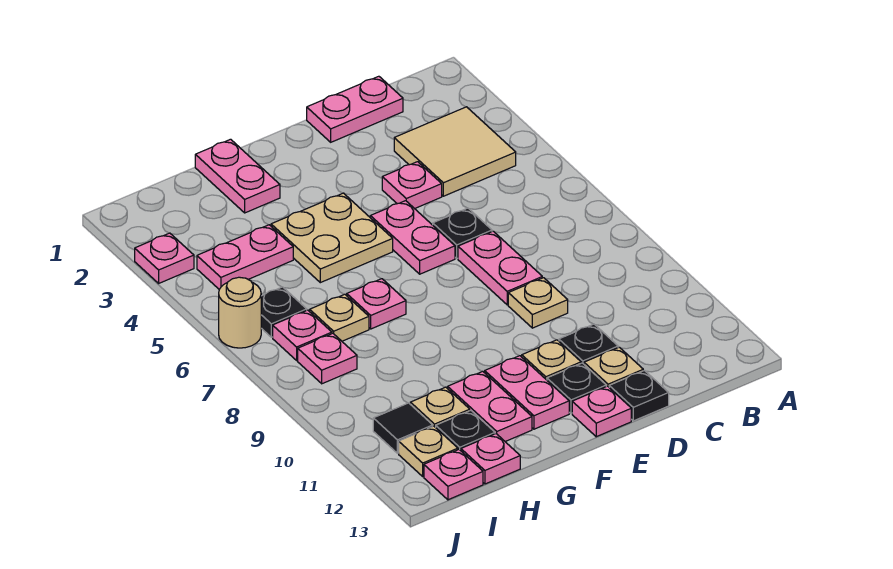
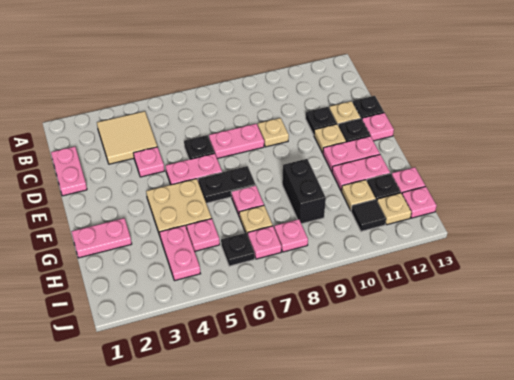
none -> black 1x2 plate [198,166,255,203]
none -> black 1x2 brick [282,159,326,224]
pink 1x1 plate [135,233,194,283] -> pink 1x1 plate moved to [187,219,220,251]
tan 1x1 round brick [219,277,261,348] -> none

